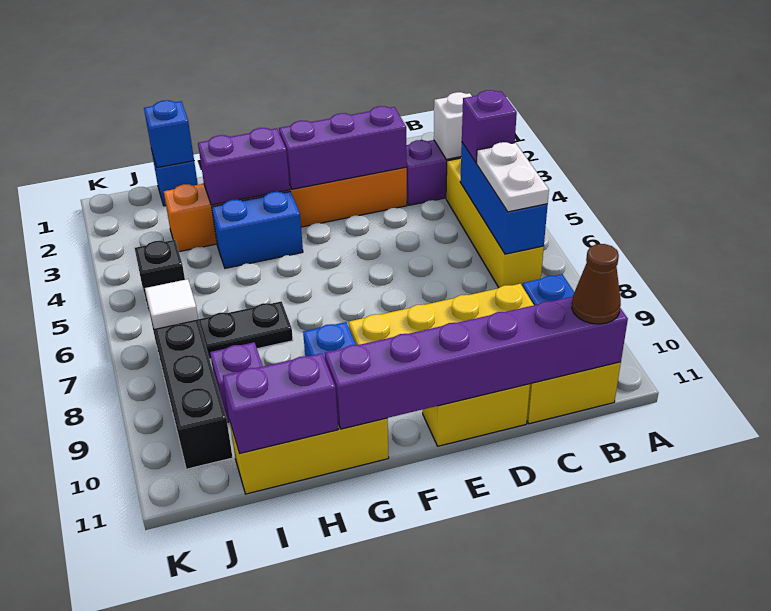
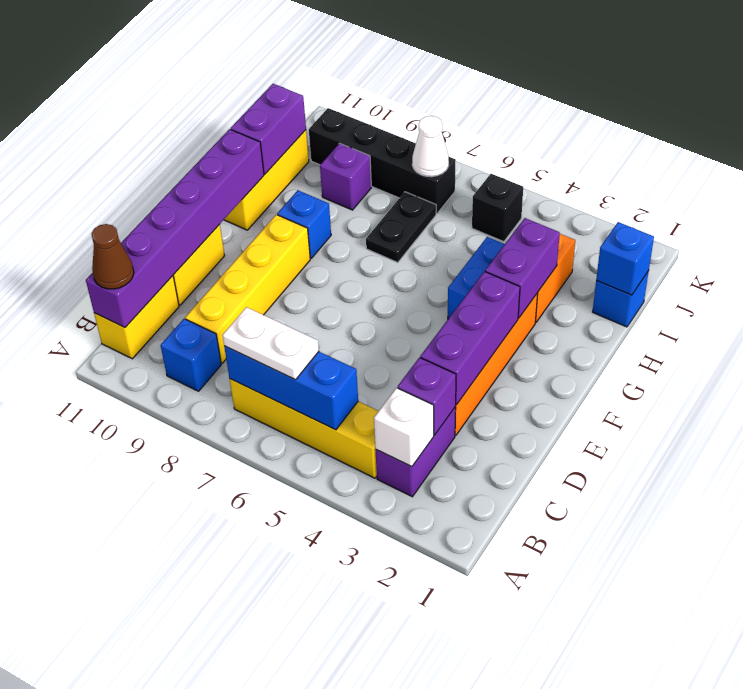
purple 1x1 brick [462,90,517,163] -> purple 1x1 brick moved to [398,358,456,435]
white 1x1 tile [145,279,198,329] -> white 1x1 cone [412,116,449,177]

